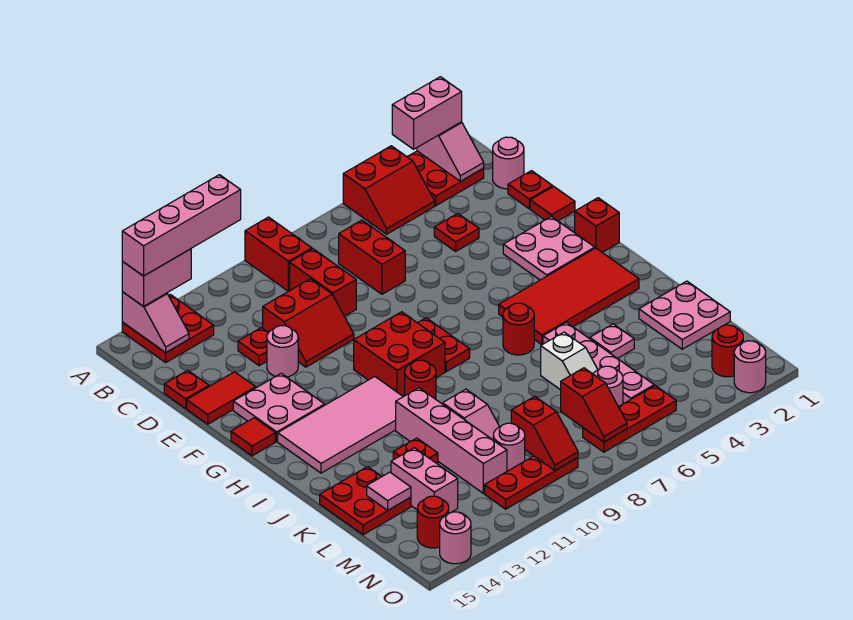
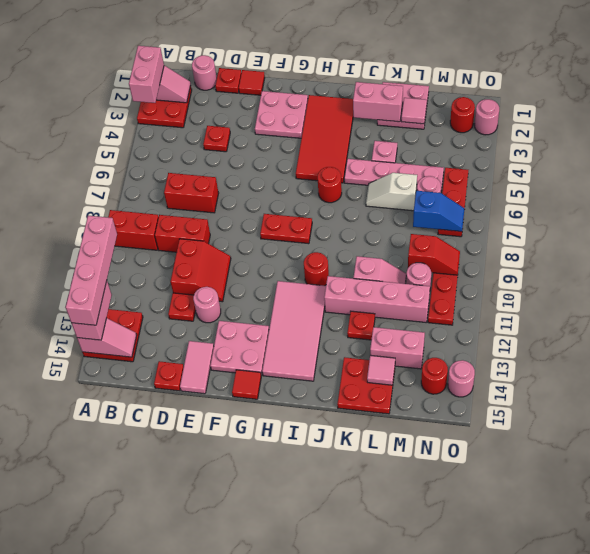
red 2x2 slope [343,146,435,234] -> none
red 1x2 tile [187,372,256,424] -> pink 1x2 tile [180,341,214,394]
red 1x1 brick [574,198,619,252] -> none
red 2x2 brick [354,312,445,397] -> none
none -> pink 1x2 brick [353,82,403,122]
white 1x2 slope [541,332,598,390] -> white 1x2 slope turned to [366,173,417,211]
none -> pink 1x1 tile [401,98,427,124]
red 1x2 slope [561,368,627,442] -> blue 1x2 slope [413,191,465,232]

